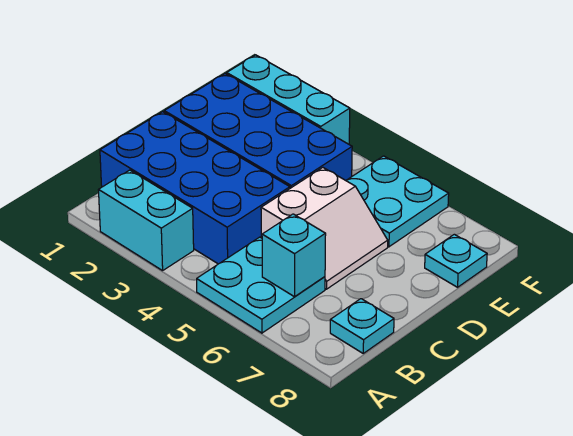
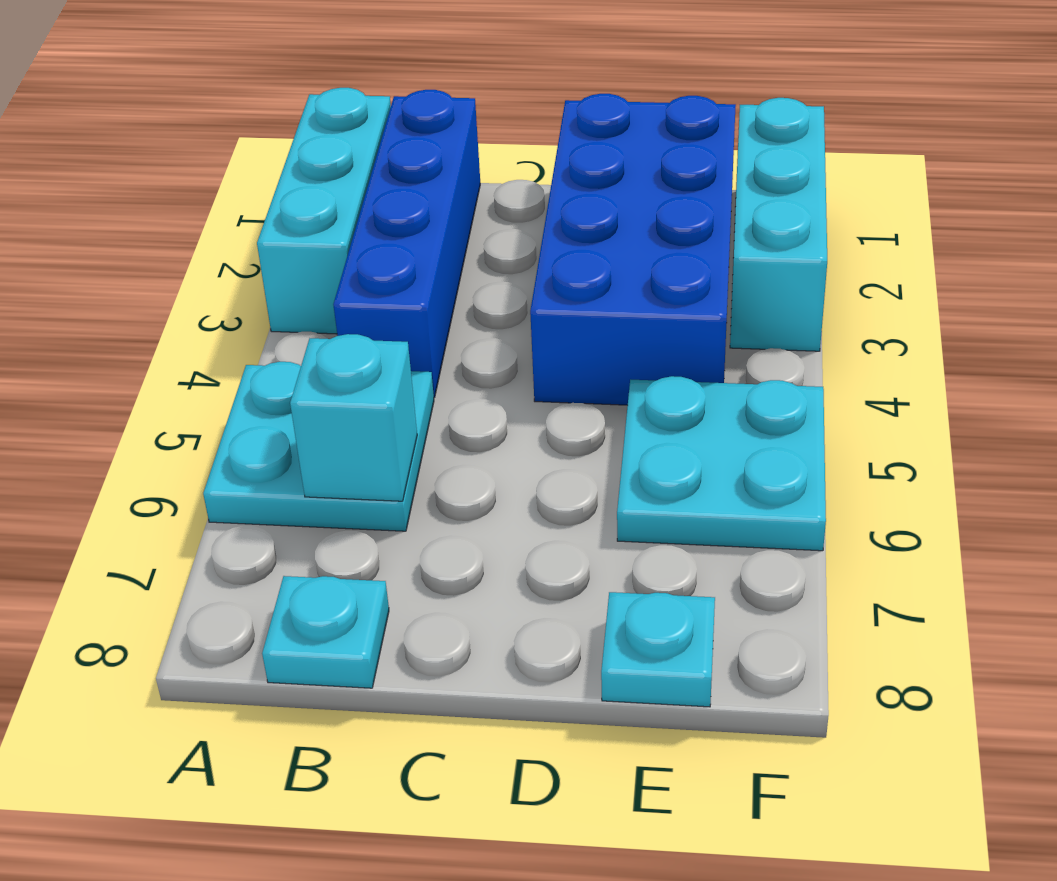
cyan 1x2 brick [99,170,194,271] -> cyan 1x3 brick [257,88,391,334]
blue 2x4 brick [100,112,290,264] -> blue 1x4 brick [333,90,480,398]
white 2x2 slope [261,168,388,289] -> none

